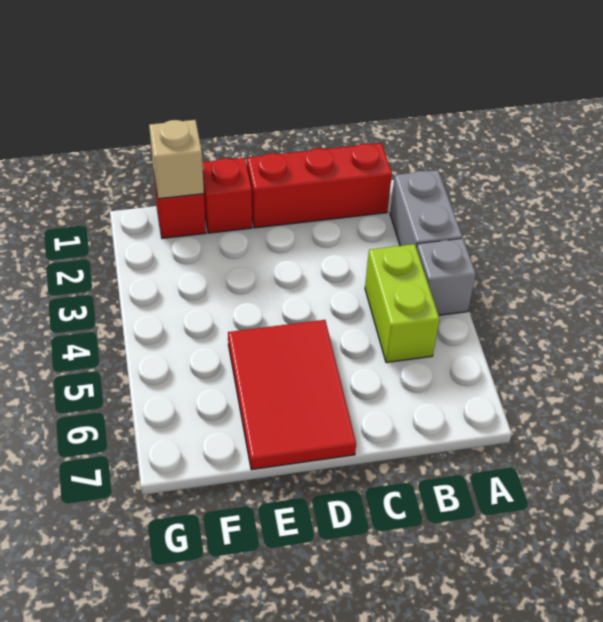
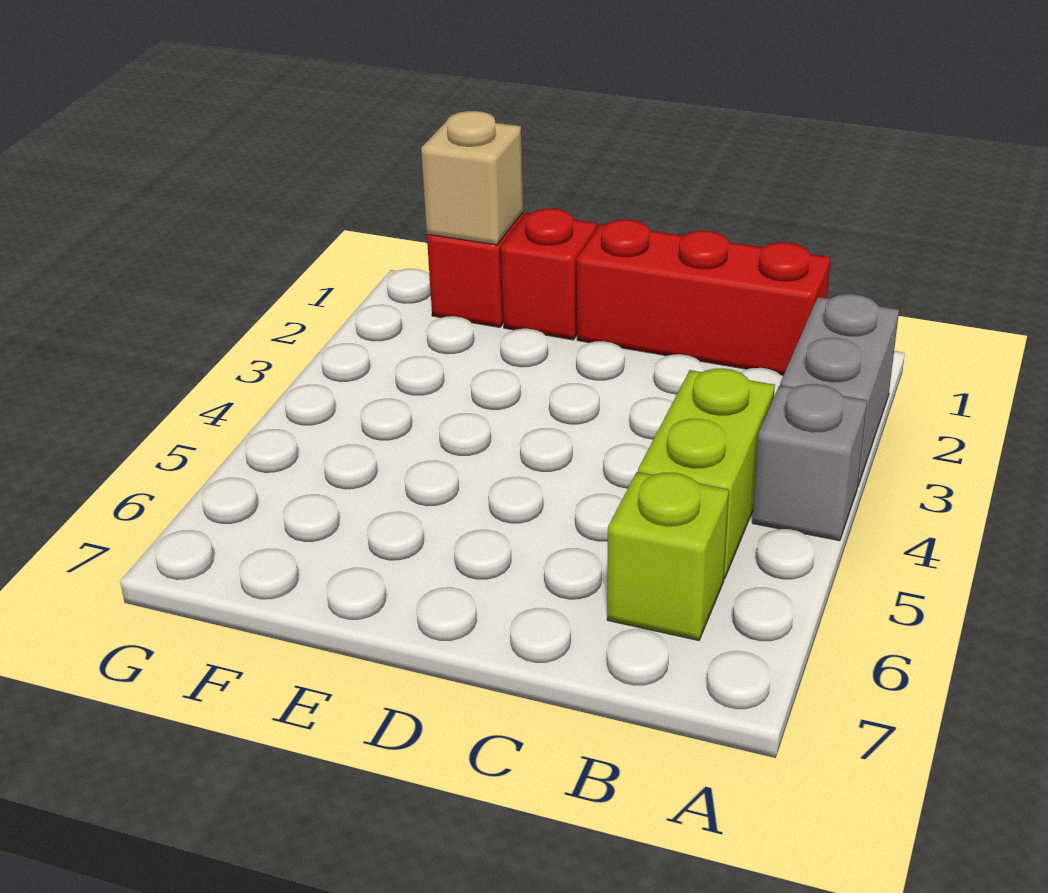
none -> lime 1x1 brick [607,472,729,640]
red 2x3 tile [228,320,356,470] -> none

